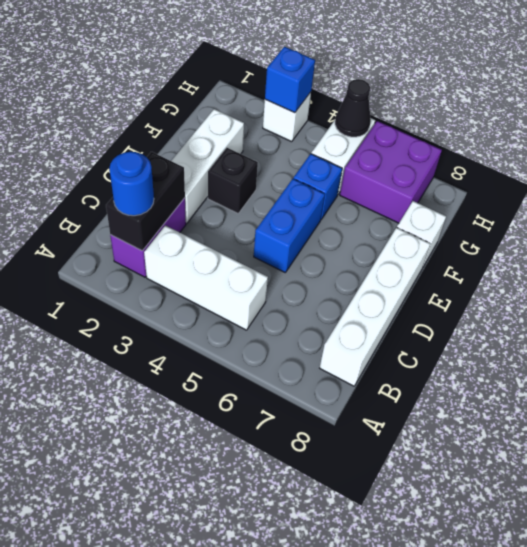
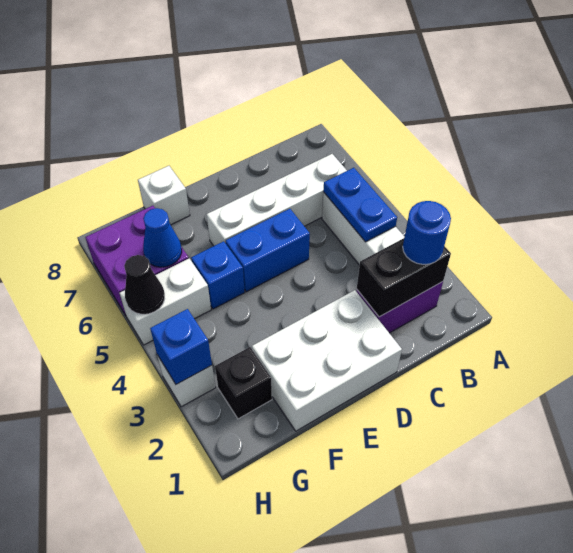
none -> blue 1x2 plate [323,168,397,242]
white 1x4 brick [320,228,430,386] -> white 1x4 brick moved to [207,154,347,246]
white 1x3 brick [171,109,244,223] -> white 2x3 brick [252,290,402,431]
black 1x1 brick [208,148,258,213] -> black 1x1 brick moved to [215,347,272,419]
none -> blue 1x1 cone [143,208,182,267]

